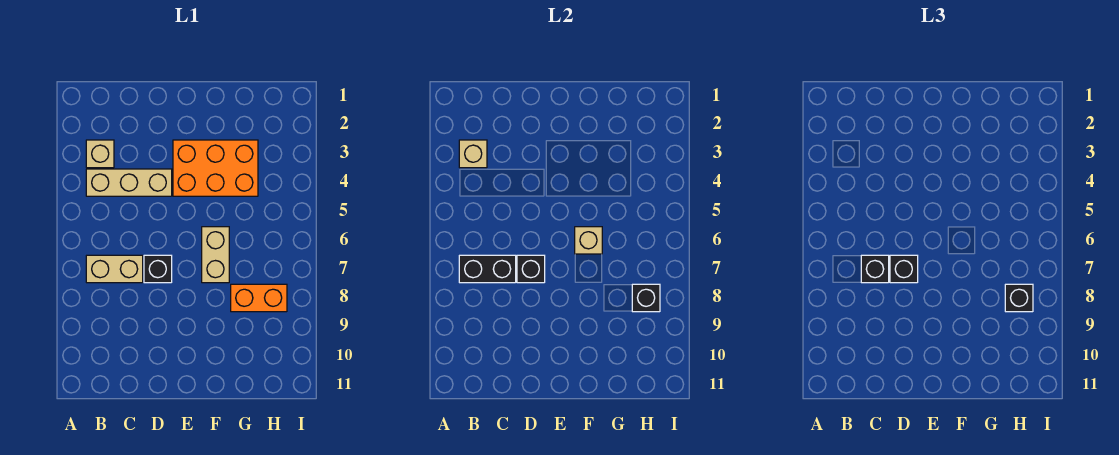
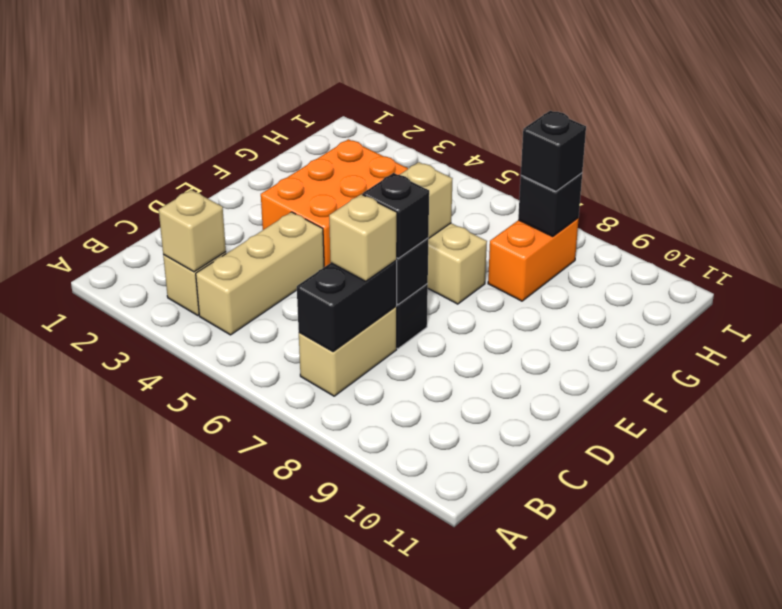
black 1x1 brick [861,255,889,283] -> tan 1x1 brick [329,194,397,281]

